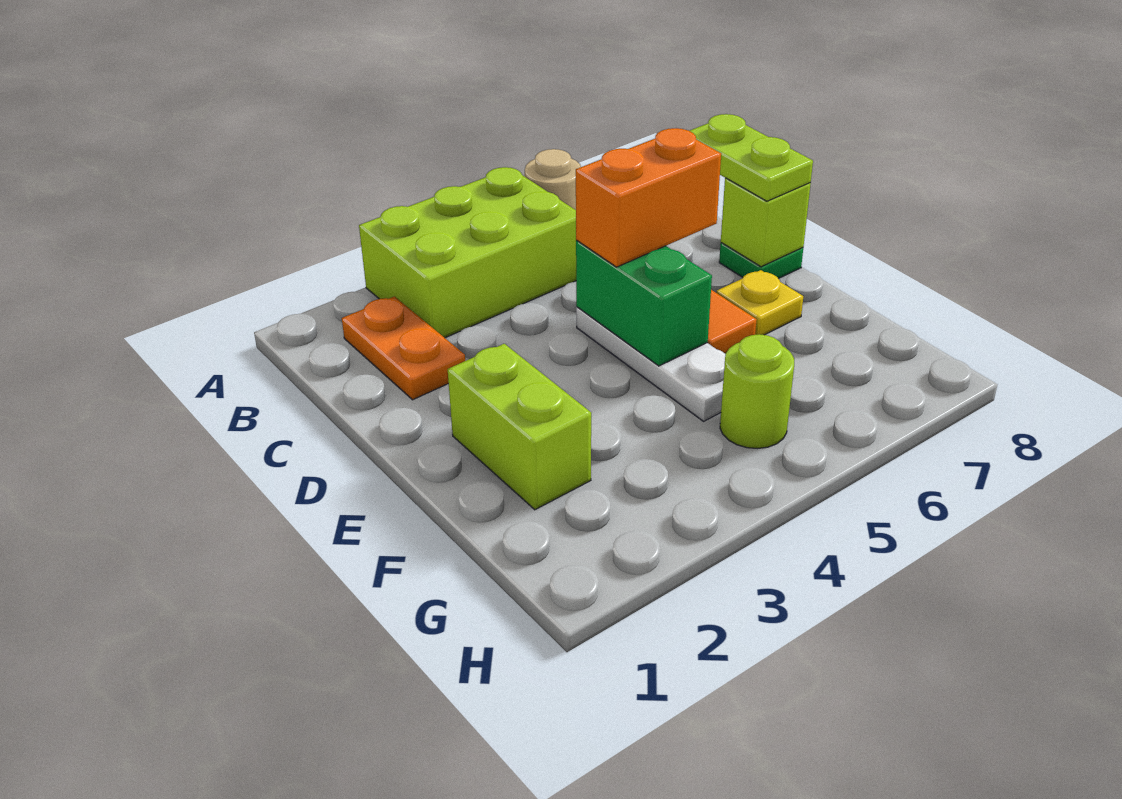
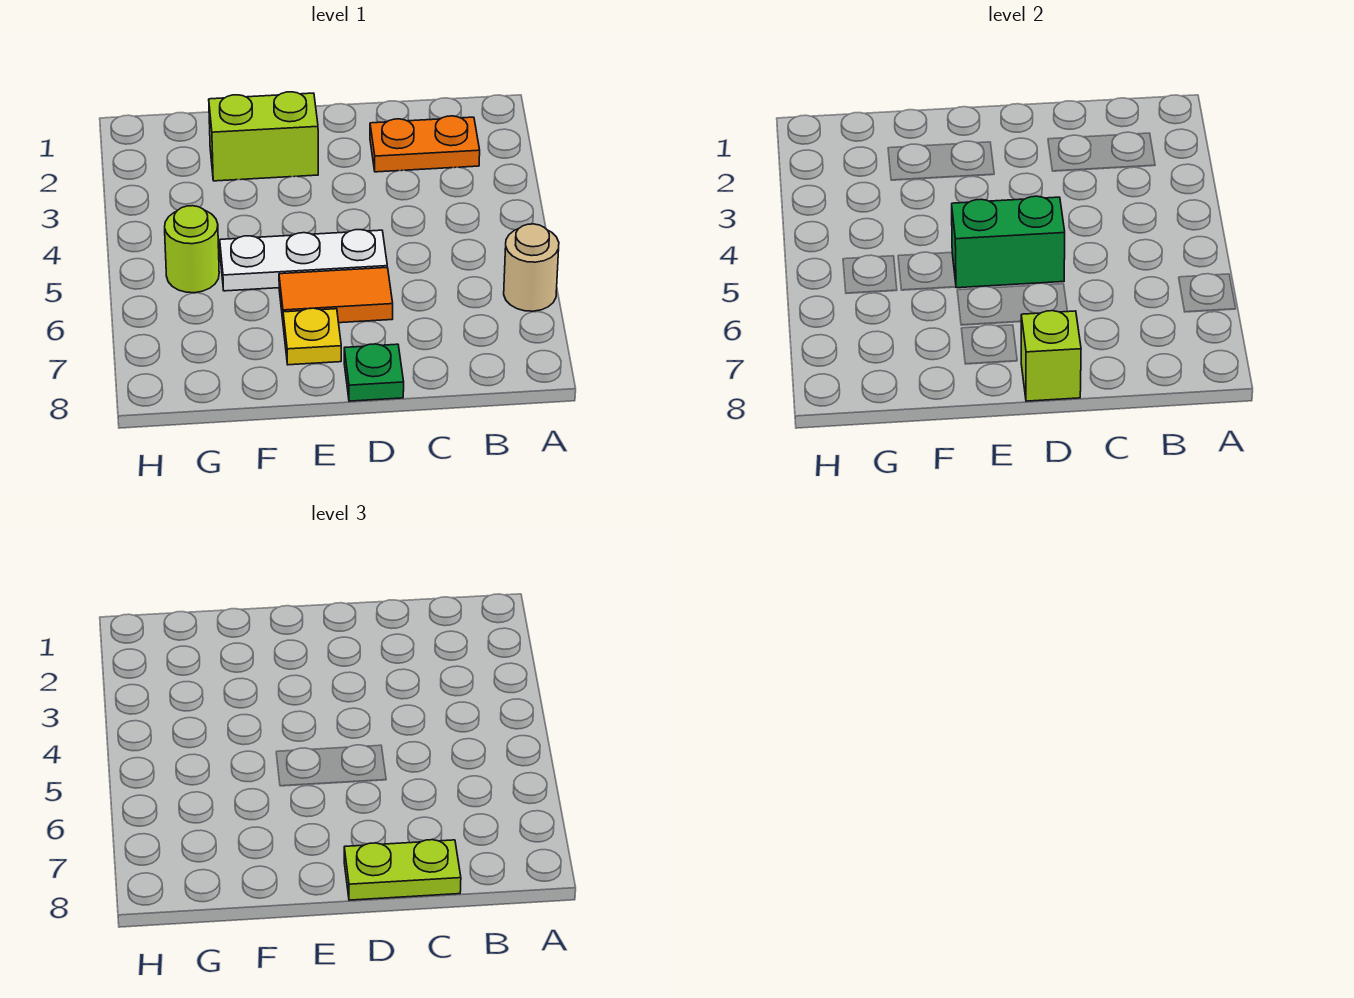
lime 2x3 brick [359,167,576,338] -> none
orange 1x2 brick [576,128,721,267] -> none

